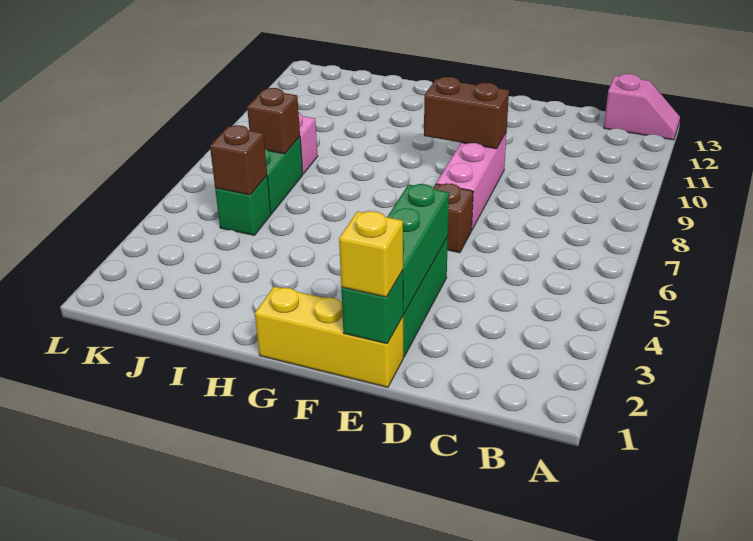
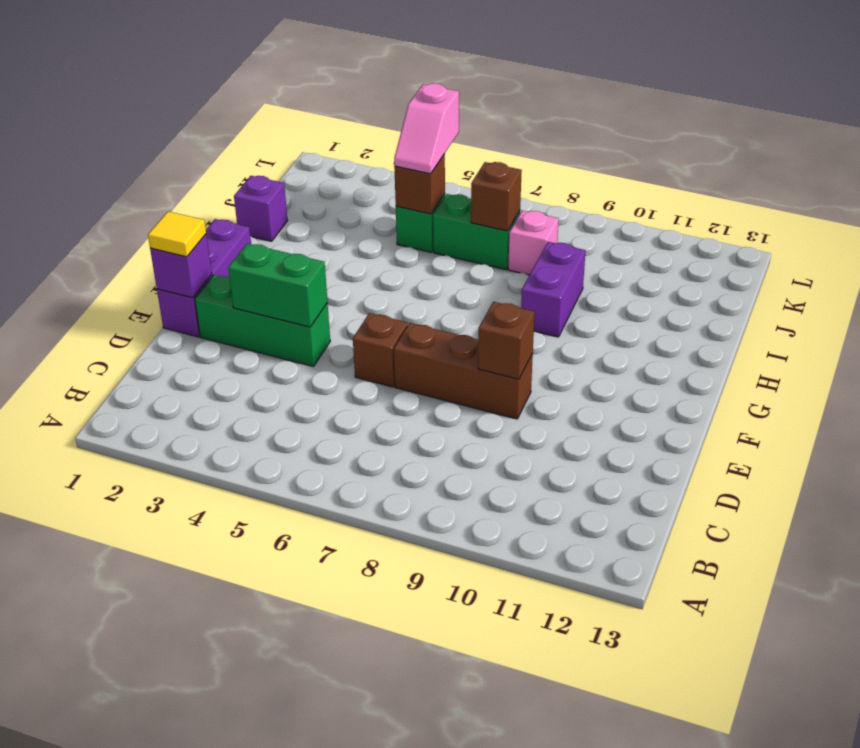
pink 1x2 slope [604,74,680,140] -> pink 1x2 slope moved to [394,83,459,174]
yellow 1x3 brick [255,287,403,387] -> purple 1x3 brick [157,219,251,337]
green 1x1 brick [341,270,403,344] -> purple 1x1 brick [150,234,212,298]
yellow 1x1 brick [339,211,403,297] -> yellow 1x1 tile [148,211,206,257]
green 1x3 brick [387,184,449,314] -> green 1x2 brick [228,243,327,327]
pink 1x3 brick [436,132,507,229] -> brown 1x3 brick [394,323,533,419]
brown 1x2 brick [424,77,509,149] -> brown 1x1 brick [478,302,535,379]
none -> purple 1x2 brick [521,242,586,337]
none -> purple 1x1 brick [234,176,288,241]

